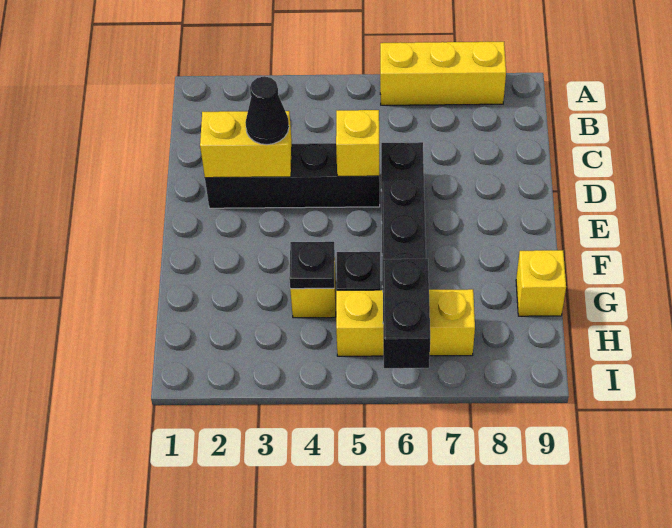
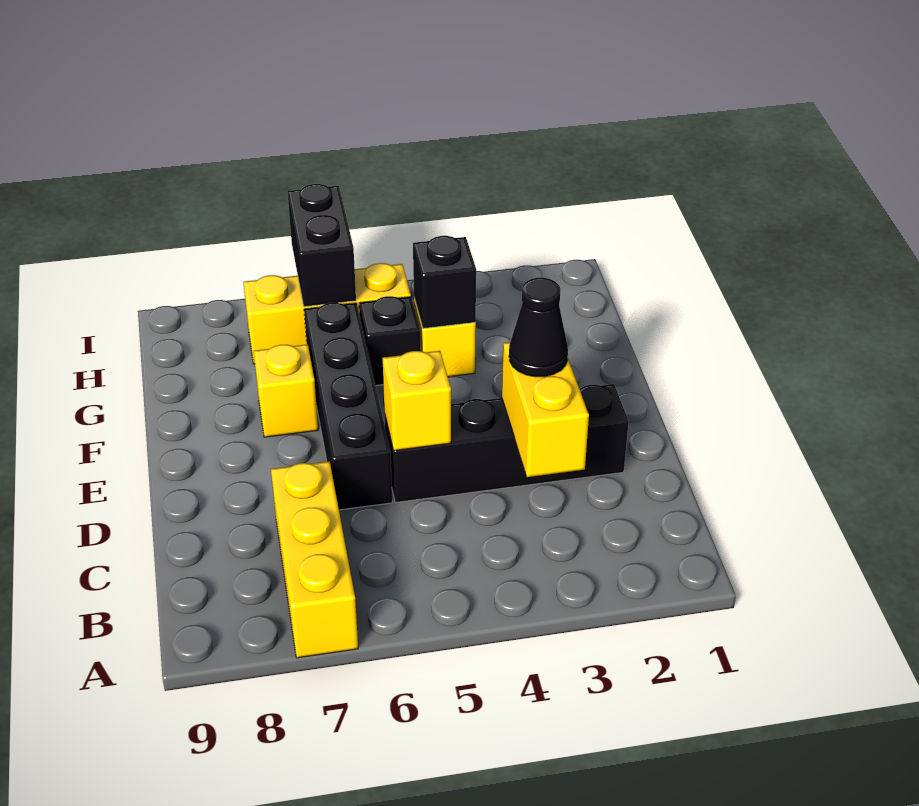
yellow 1x3 brick [380,42,506,105] -> yellow 1x3 brick turned to [271,461,358,658]
yellow 1x2 brick [200,111,292,178] -> yellow 1x2 brick turned to [502,342,589,477]
black 1x1 plate [289,242,335,289] -> black 1x1 brick [413,236,476,328]
yellow 1x1 brick [516,250,566,316] -> yellow 1x1 brick moved to [254,344,318,437]

